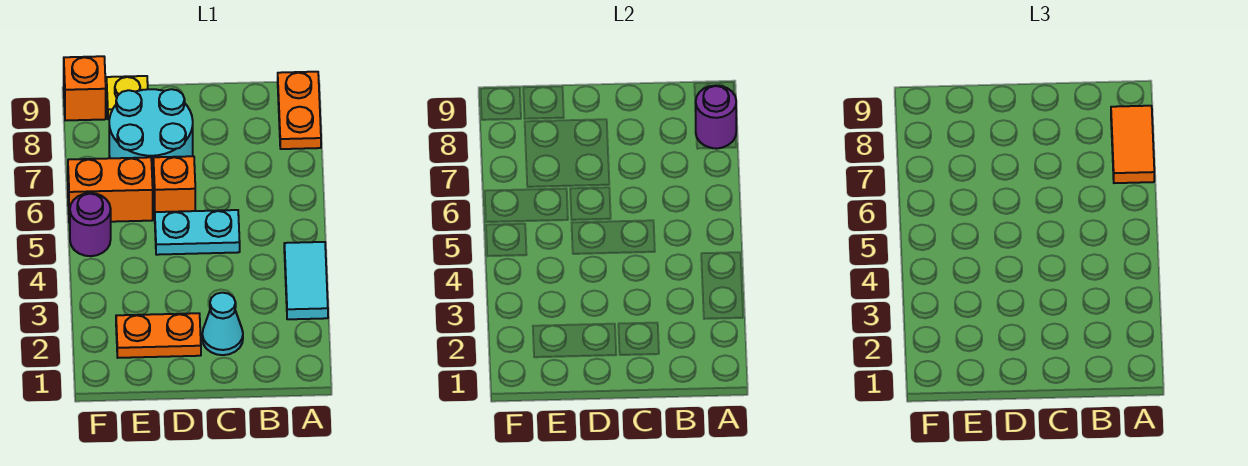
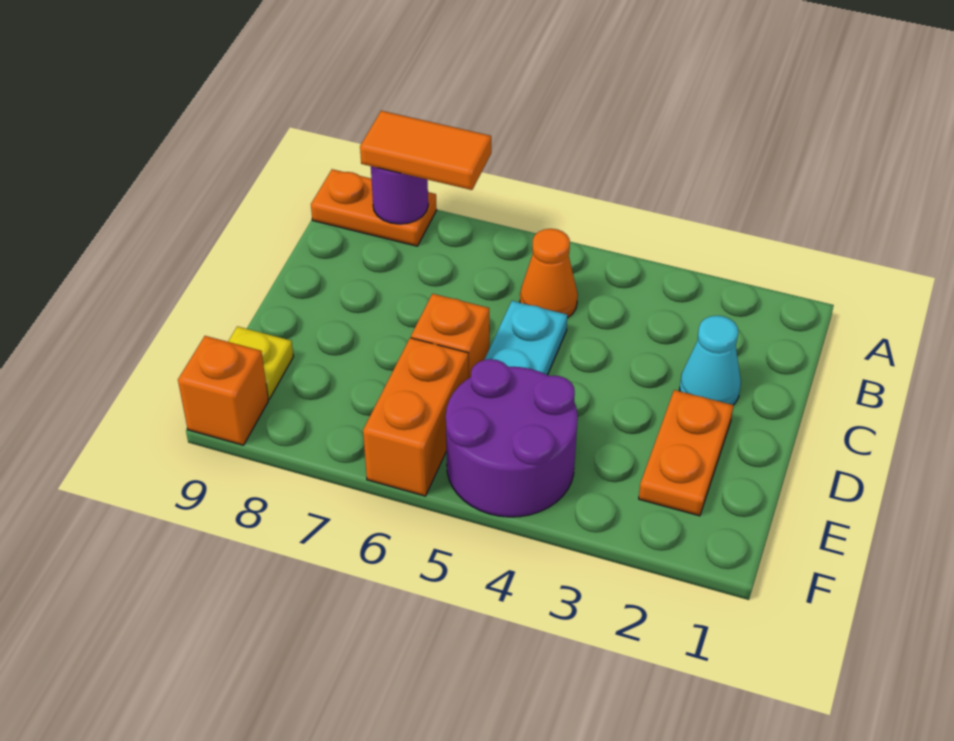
cyan 1x2 tile [284,242,328,319] -> none
none -> orange 1x1 cone [520,229,578,318]
cyan 2x2 round brick [109,89,193,186] -> none
purple 1x1 round brick [70,193,111,256] -> purple 2x2 round brick [446,359,578,517]

